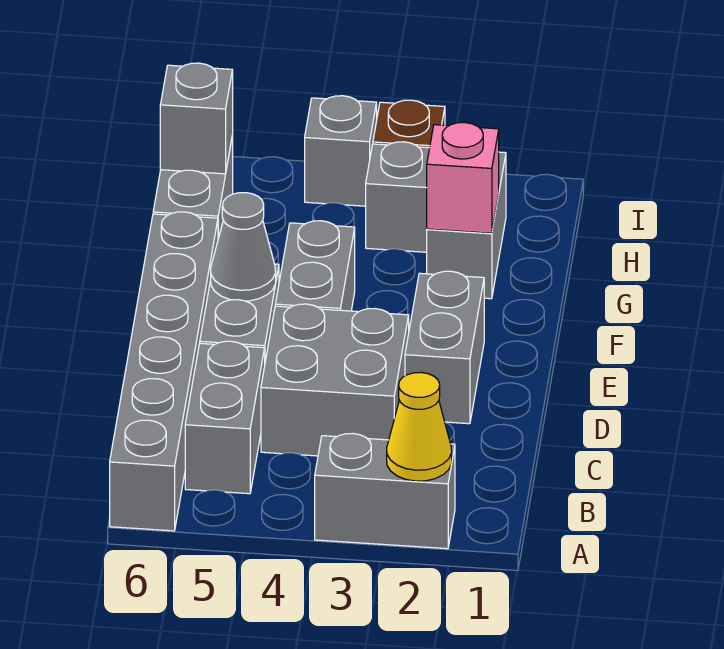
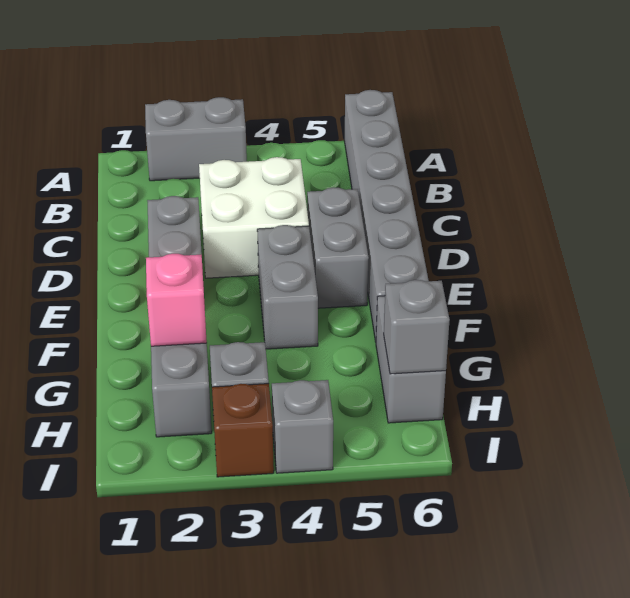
yellow 1x1 cone [387,373,452,481] -> none
grey 1x2 brick [185,341,265,494] -> none
grey 2x2 brick [261,304,409,456] -> white 2x2 brick [199,157,309,278]
grey 1x1 cone [211,193,276,301] -> none

